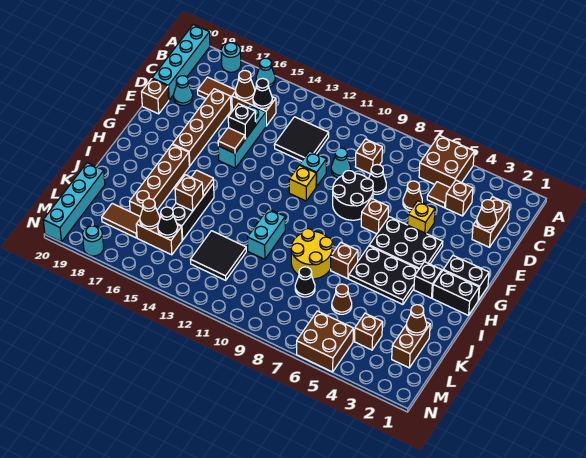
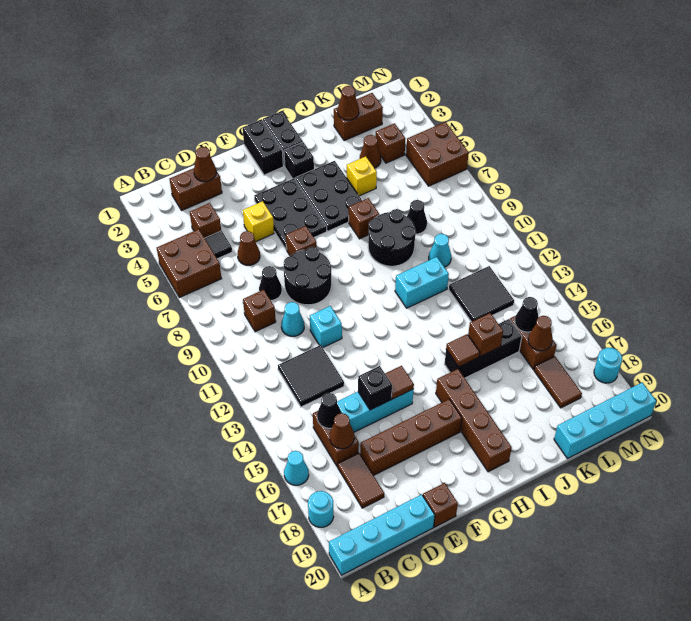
brown 1x1 tile [427,182,450,208] -> black 1x1 tile [205,231,232,259]
cyan 1x1 cone [174,76,193,105] -> cyan 1x1 cone moved to [429,234,451,267]
yellow 1x1 brick [289,165,316,201] -> yellow 1x1 brick moved to [347,157,377,196]
brown 1x4 brick [130,145,189,216] -> brown 1x4 brick turned to [436,369,512,472]
yellow 2x2 round brick [291,229,332,279] -> black 2x2 round brick [368,209,416,266]
brown 1x1 cone [332,284,352,314] -> brown 1x1 cone moved to [360,135,381,168]

